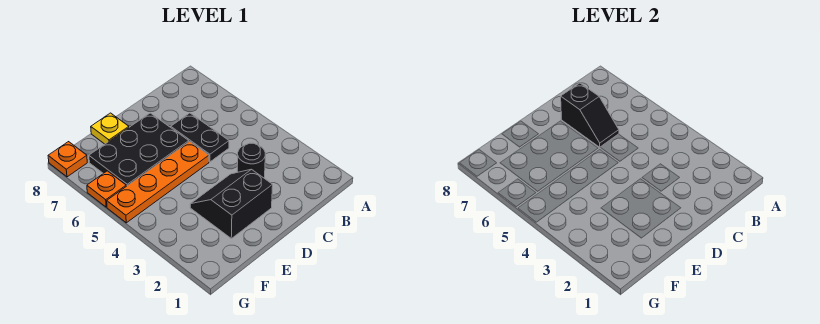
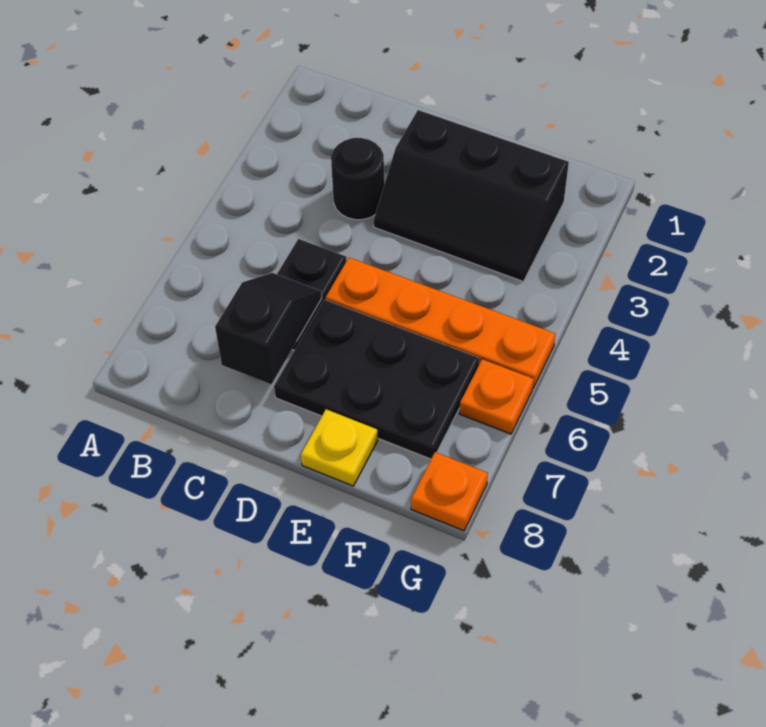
black 2x2 slope [190,169,273,239] -> black 2x3 slope [374,110,569,282]

